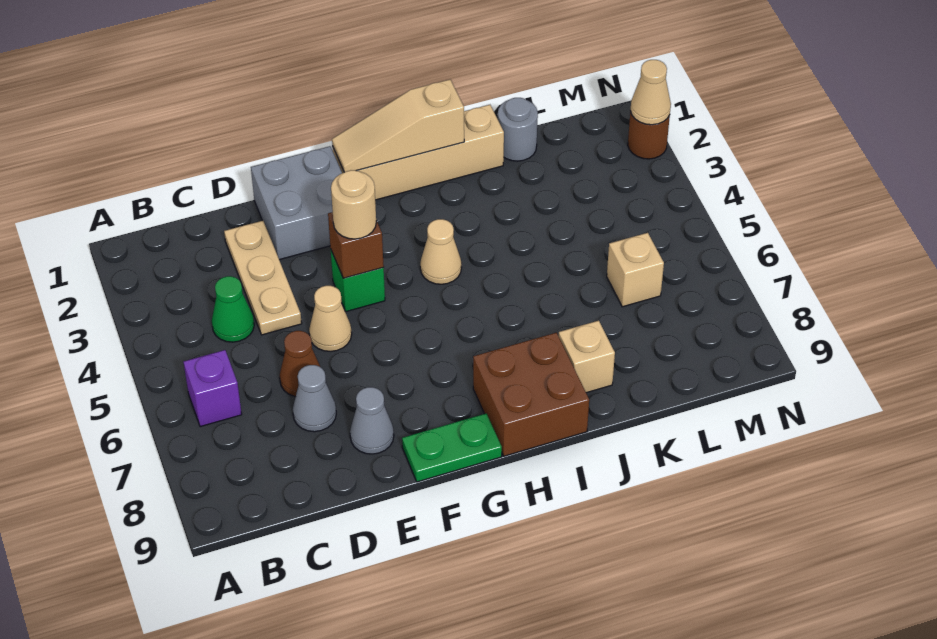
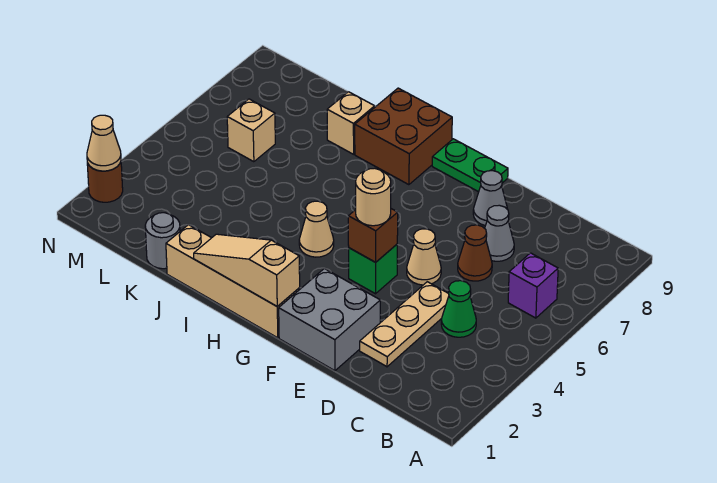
tan 1x3 slope [332,80,464,172] -> tan 1x3 slope turned to [194,234,300,306]

